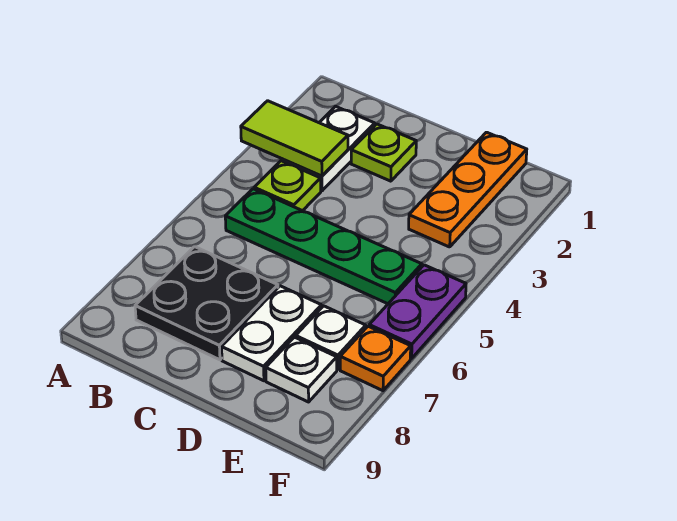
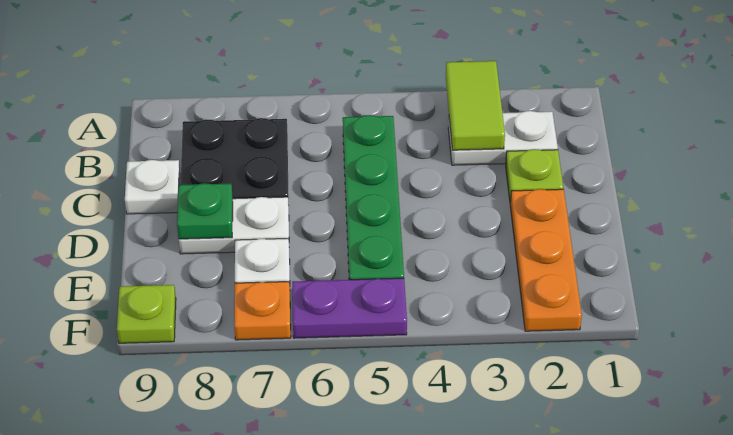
lime 1x1 plate [254,161,321,211] -> lime 1x1 plate moved to [117,285,176,343]
none -> green 1x1 plate [177,183,233,239]
orange 1x3 plate [409,132,527,247] -> orange 1x3 plate turned to [510,189,582,331]
white 1x1 plate [266,337,337,402] -> white 1x1 plate moved to [125,160,180,214]

